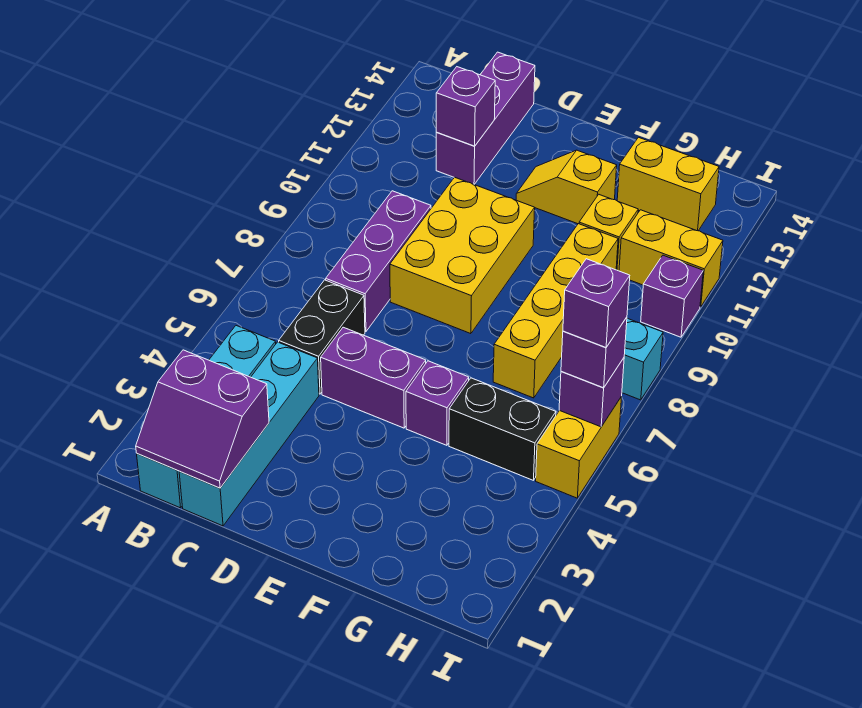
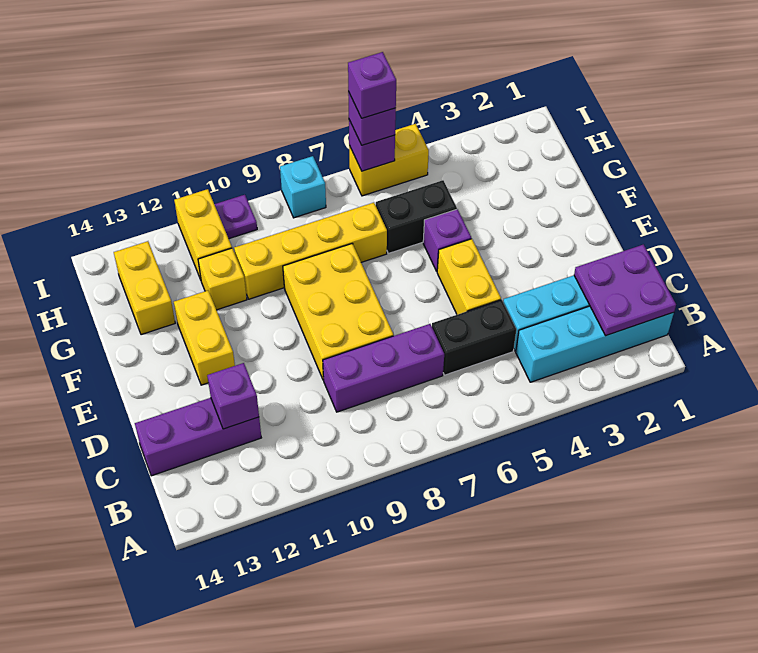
purple 2x2 slope [136,350,269,488] -> purple 2x2 plate [574,244,676,336]
purple 1x2 brick [321,327,426,428] -> yellow 1x2 brick [437,239,501,315]
yellow 2x3 brick [390,177,535,334] -> yellow 2x3 brick turned to [283,244,394,380]
yellow 1x2 slope [516,150,617,224] -> yellow 1x2 brick [174,291,235,385]
black 1x2 brick [449,378,556,480] -> black 1x2 brick turned to [376,180,457,253]
purple 1x1 brick [641,255,703,337] -> purple 1x1 plate [214,195,257,239]

